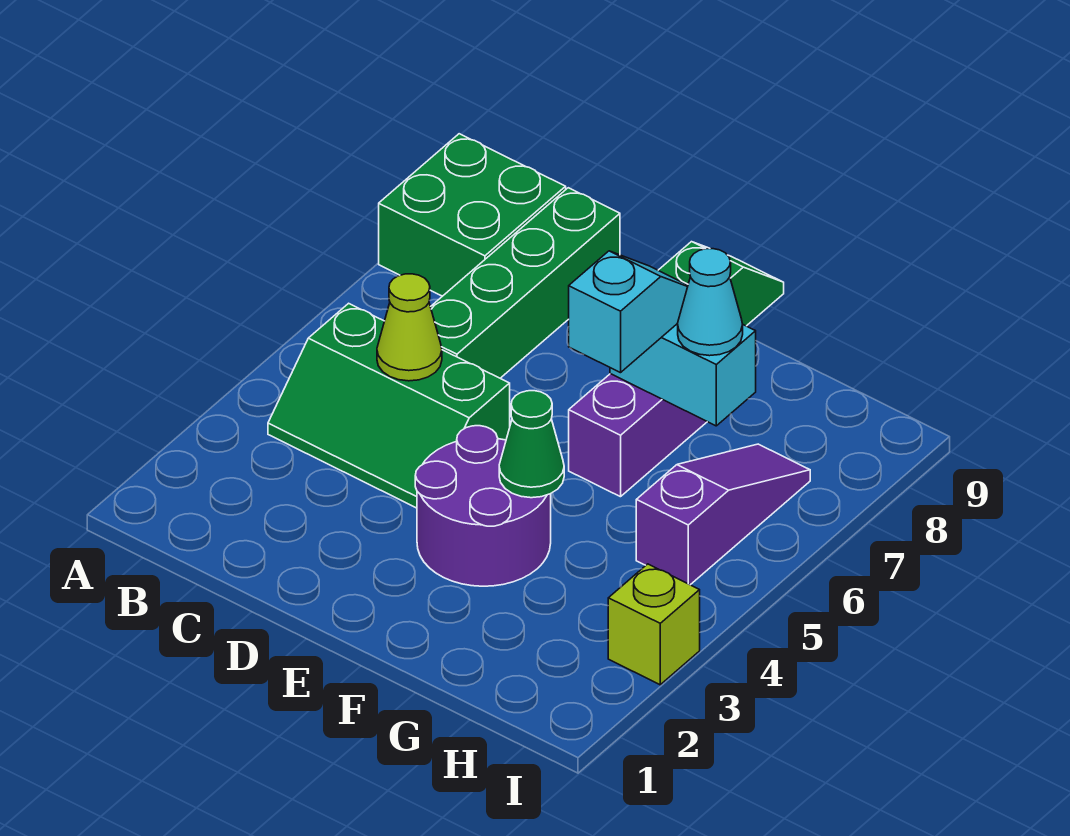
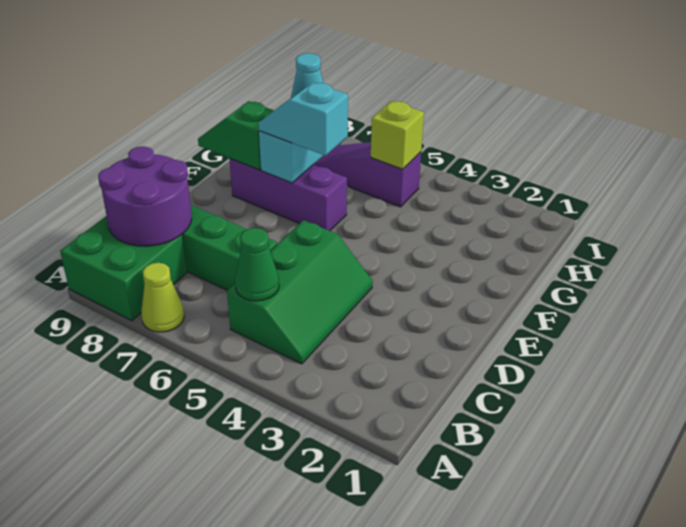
lime 1x1 cone [377,274,442,381] -> lime 1x1 cone moved to [141,263,184,332]
purple 2x2 round brick [415,426,551,586] -> purple 2x2 round brick moved to [98,146,192,246]
green 1x1 cone [499,391,564,498] -> green 1x1 cone moved to [235,228,279,301]
lime 1x1 brick [608,564,700,685] -> lime 1x1 brick moved to [371,101,424,169]

